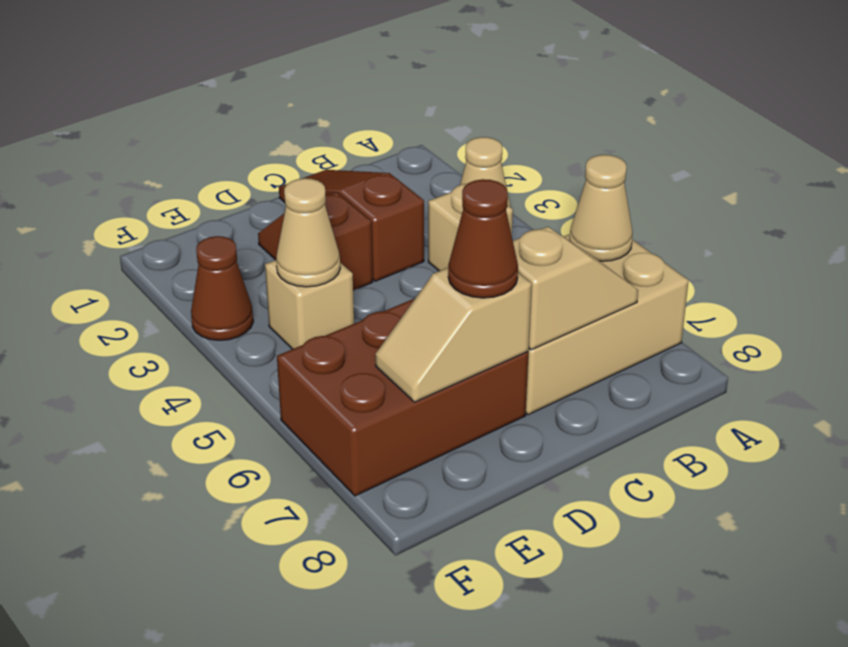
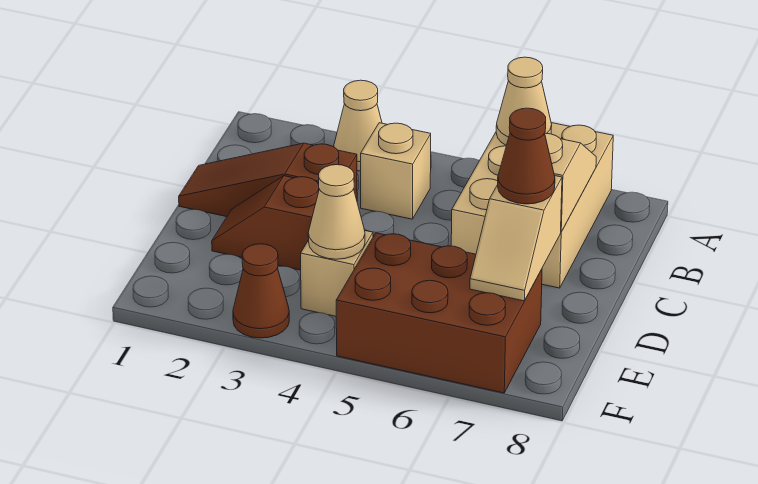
brown 2x3 brick [277,298,528,496] -> brown 2x3 brick turned to [336,233,542,393]

